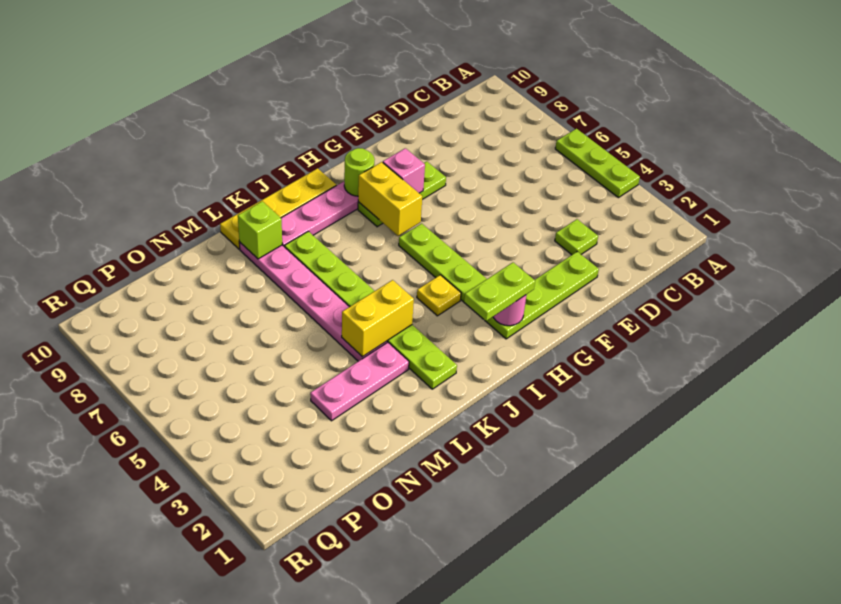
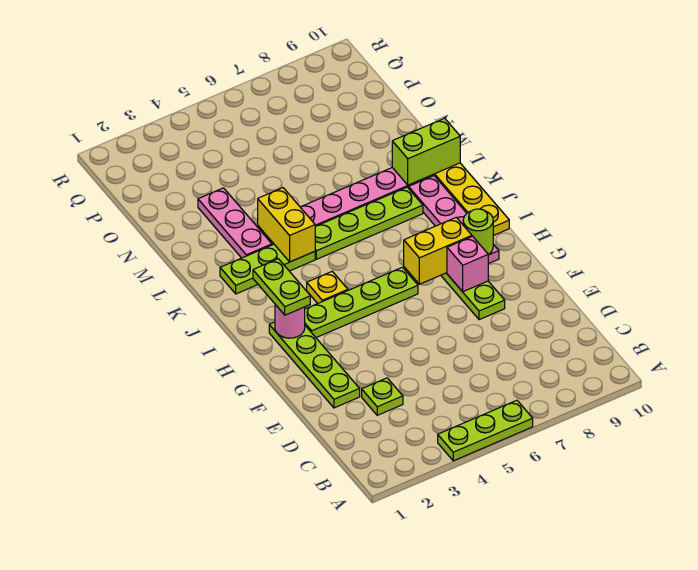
lime 1x1 brick [238,201,282,259] -> lime 1x2 brick [392,118,460,185]

